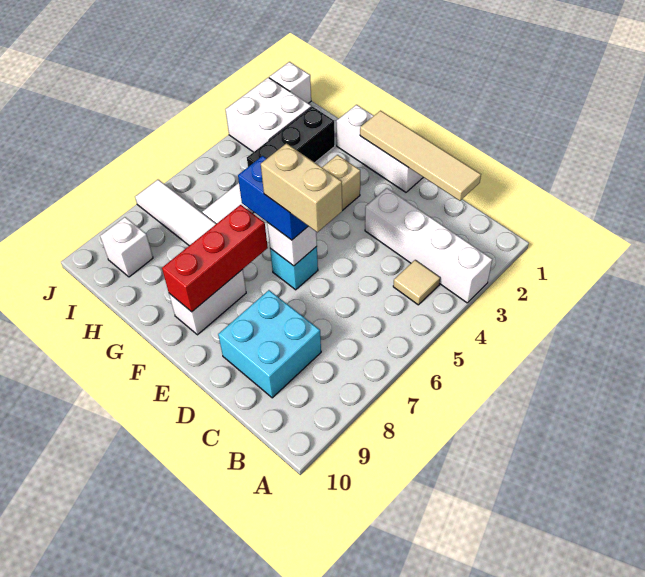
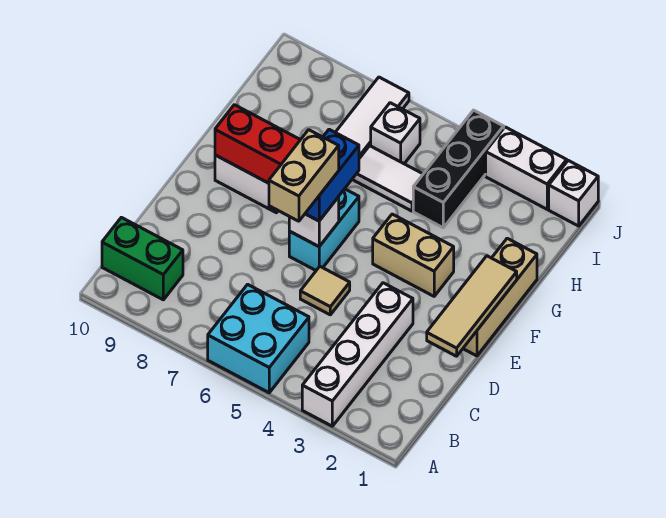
tan 1x1 tile [393,260,440,305] -> tan 1x1 tile moved to [300,267,350,315]
none -> green 1x2 brick [102,217,183,300]
tan 1x4 tile [360,111,481,201] -> tan 1x3 tile [427,256,517,356]
cyan 2x2 brick [218,290,321,398] -> cyan 2x2 brick moved to [208,284,309,393]
white 1x3 brick [336,105,423,192] -> tan 1x3 brick [463,238,537,356]
cyan 1x1 brick [270,246,318,290] -> cyan 1x2 brick [289,189,359,270]
black 1x3 brick [247,107,335,167] -> black 1x3 brick turned to [413,110,504,228]
white 2x2 brick [225,77,311,152] -> white 1x2 brick [486,127,567,209]
white 1x1 brick [100,217,153,277] -> white 1x1 brick moved to [371,103,420,164]

